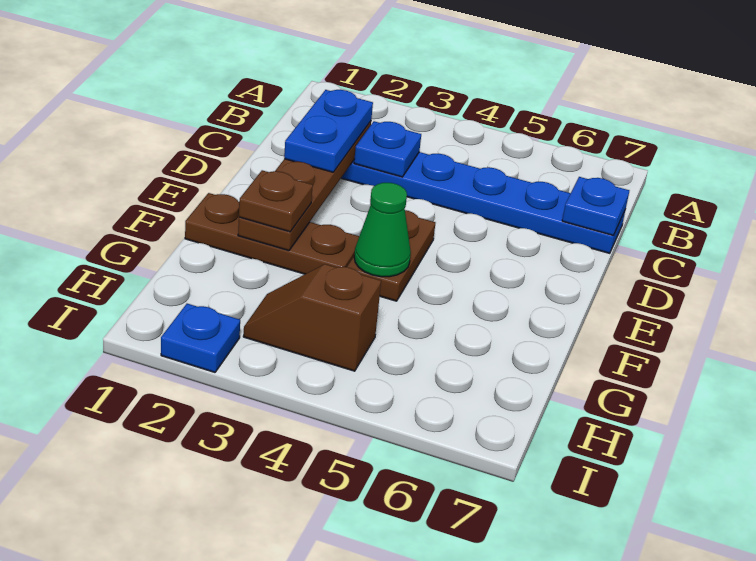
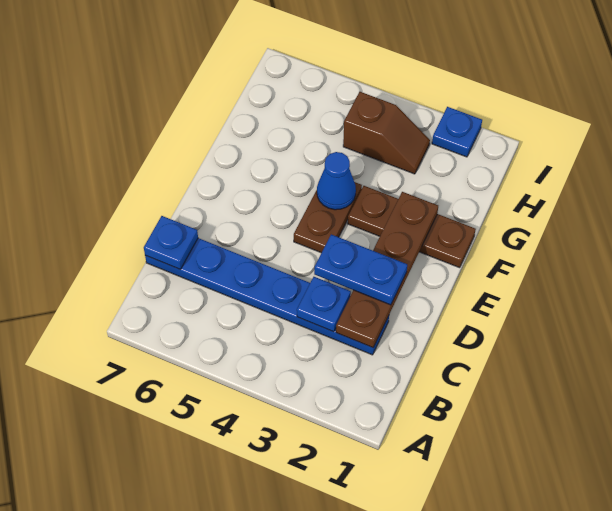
blue 1x2 plate [284,90,373,172] -> blue 1x2 plate turned to [314,234,407,305]
brown 1x1 plate [239,170,313,232] -> none
green 1x1 cone [354,183,411,277] -> blue 1x1 cone [317,152,356,210]

